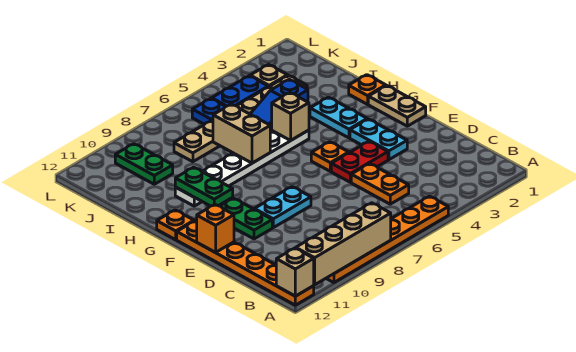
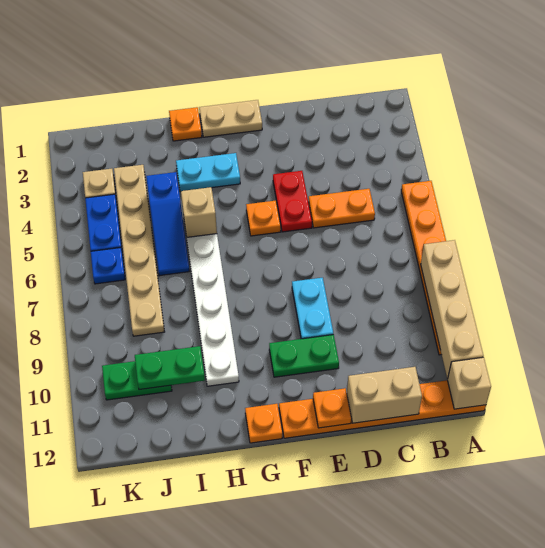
cyan 1x2 plate [350,119,407,160] -> none
orange 1x1 brick [197,204,234,253] -> orange 1x1 plate [313,388,351,428]
green 1x2 plate [175,167,233,206] -> green 1x2 plate moved to [135,346,205,390]
tan 1x2 brick [213,104,270,163] -> tan 1x2 brick moved to [347,367,422,423]

